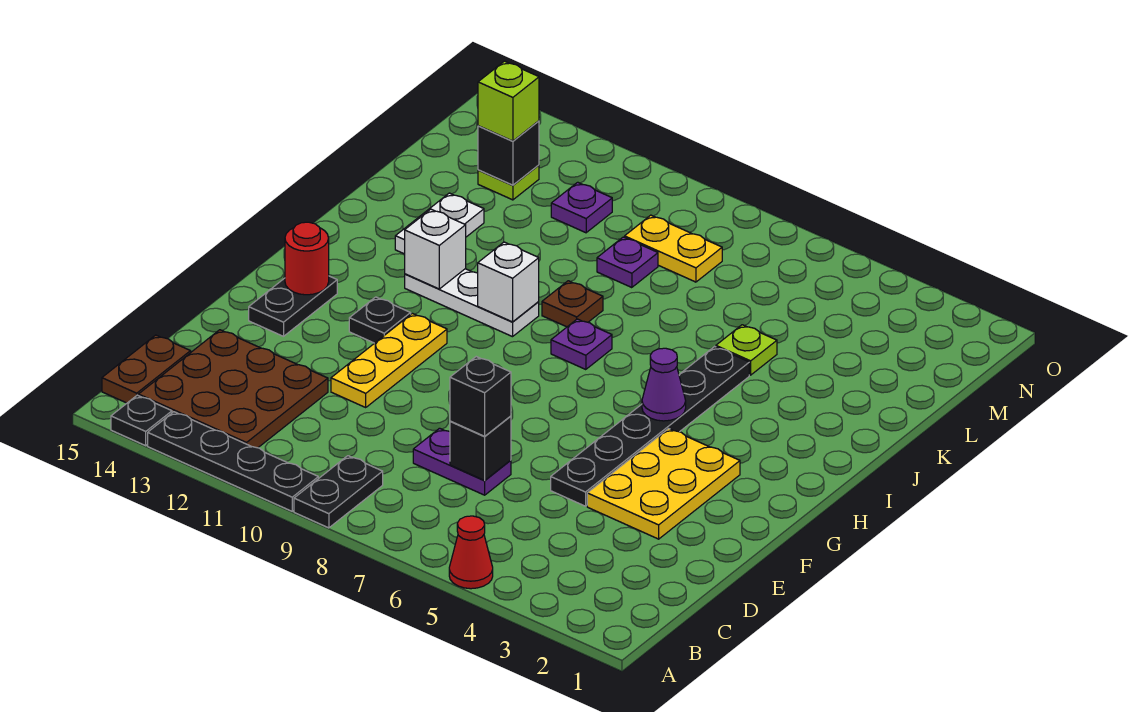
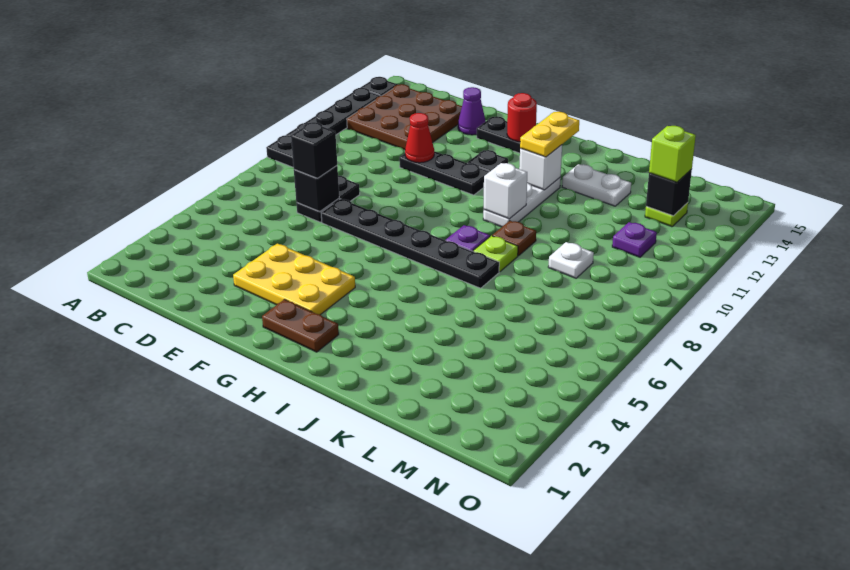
red 1x1 cone [449,516,493,589] -> red 1x1 cone moved to [405,113,434,163]
brown 1x2 plate [102,335,191,403] -> brown 1x2 plate moved to [262,299,339,352]
purple 1x2 plate [413,428,511,495] -> black 1x2 plate [296,176,360,222]
black 1x6 plate [551,347,749,506] -> black 1x6 plate moved to [321,199,499,288]
yellow 1x3 plate [331,313,447,407] -> black 1x3 plate [399,151,490,195]
purple 1x1 cone [642,348,686,421] -> purple 1x1 cone moved to [458,87,486,135]
lime 1x1 plate [716,325,777,375] -> lime 1x1 plate moved to [473,236,518,272]
purple 1x1 plate [597,237,658,288] -> white 1x1 plate [548,242,594,278]
yellow 1x2 plate [625,215,722,282] -> yellow 1x2 plate moved to [520,112,579,157]

